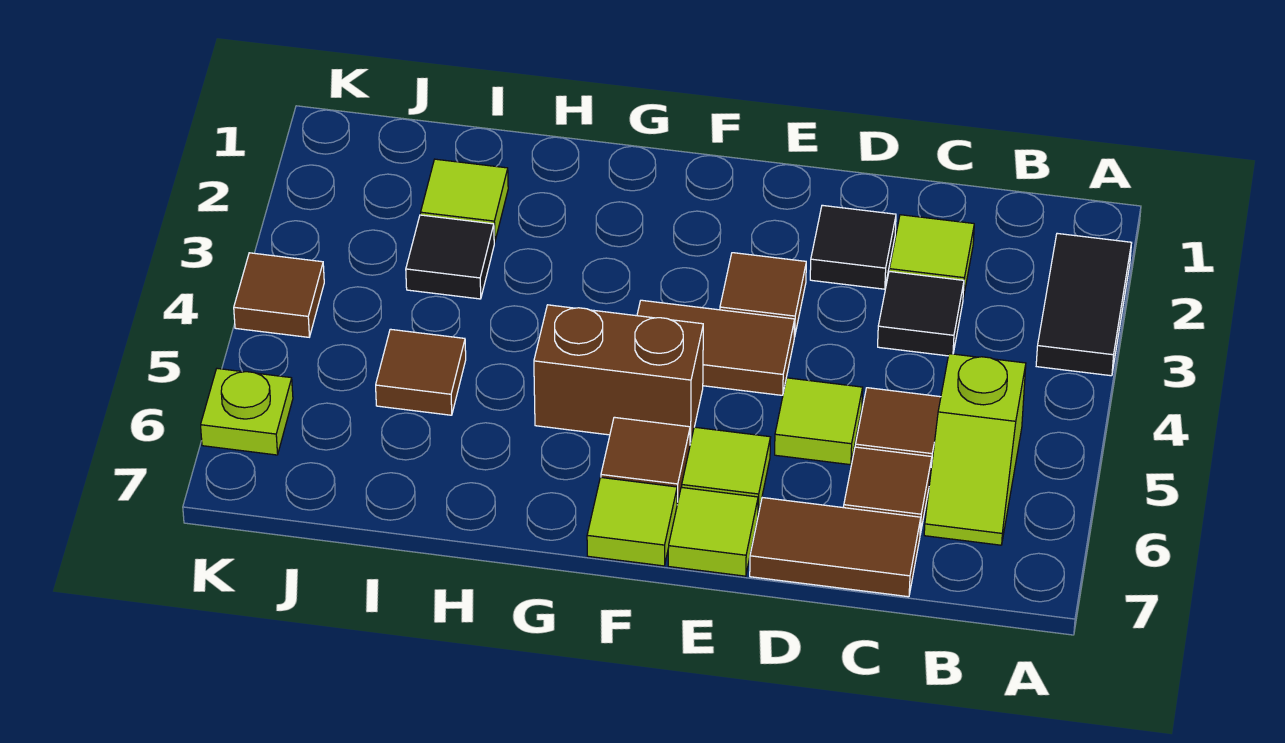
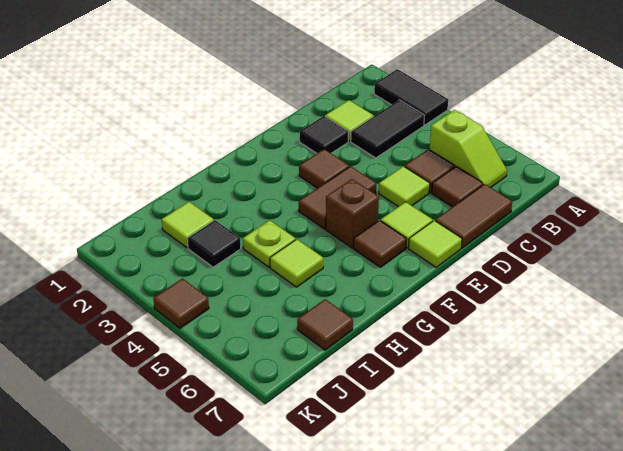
black 1x1 tile [878,271,964,356] -> black 1x2 tile [351,100,424,158]
brown 1x2 brick [534,305,703,444] -> brown 1x1 brick [326,179,379,248]
lime 1x1 tile [587,478,677,566] -> lime 1x1 tile moved to [270,239,323,287]
brown 1x1 tile [376,329,466,415] -> brown 1x1 tile moved to [297,299,353,350]
lime 1x1 plate [201,368,293,455] -> lime 1x1 plate moved to [243,220,296,267]

